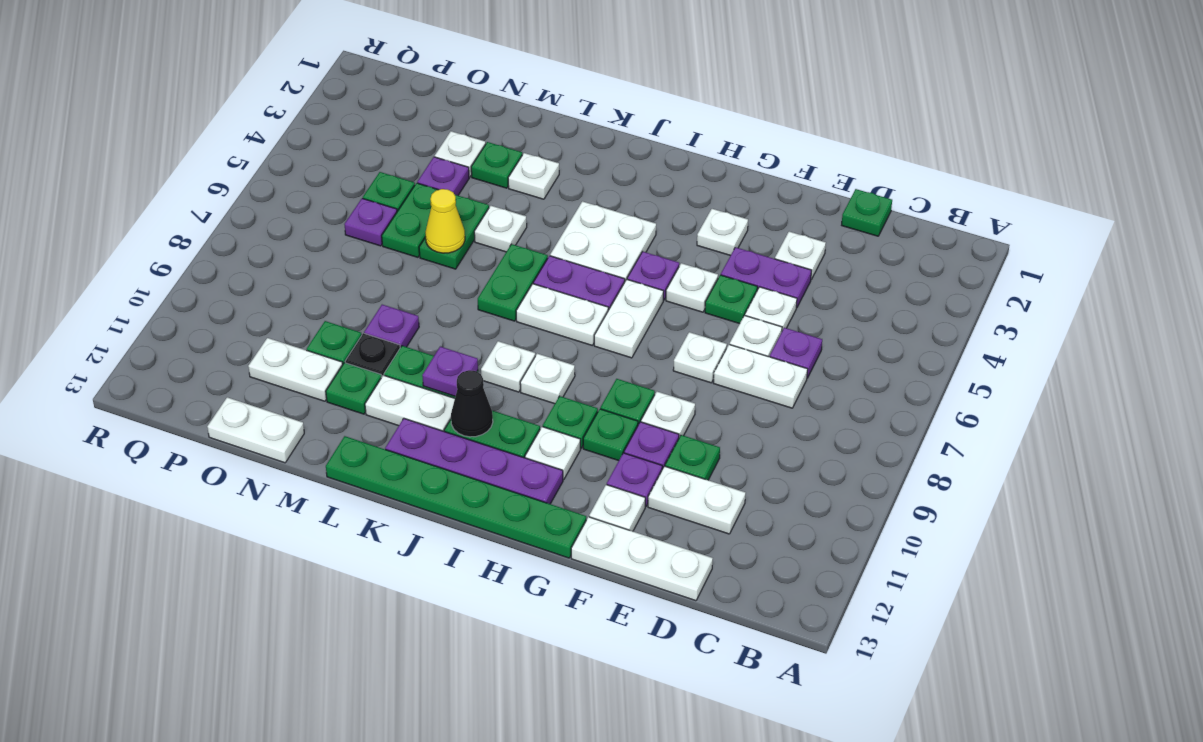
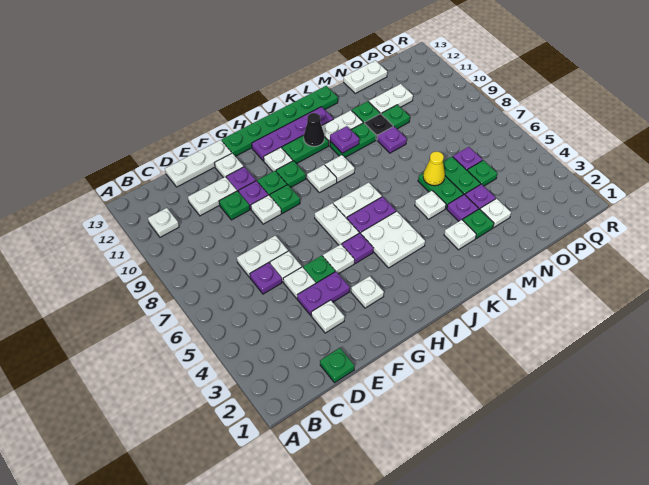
white 1x1 plate [673,332,727,383] -> white 1x1 plate moved to [148,208,179,237]
green 1x2 plate [478,244,548,321] -> none
none -> purple 1x1 plate [447,194,479,221]

